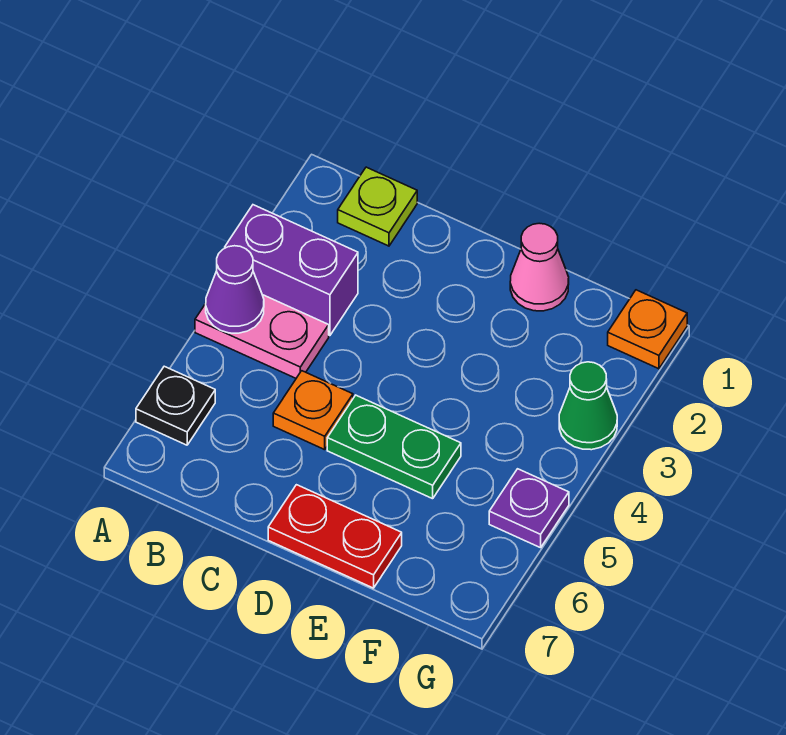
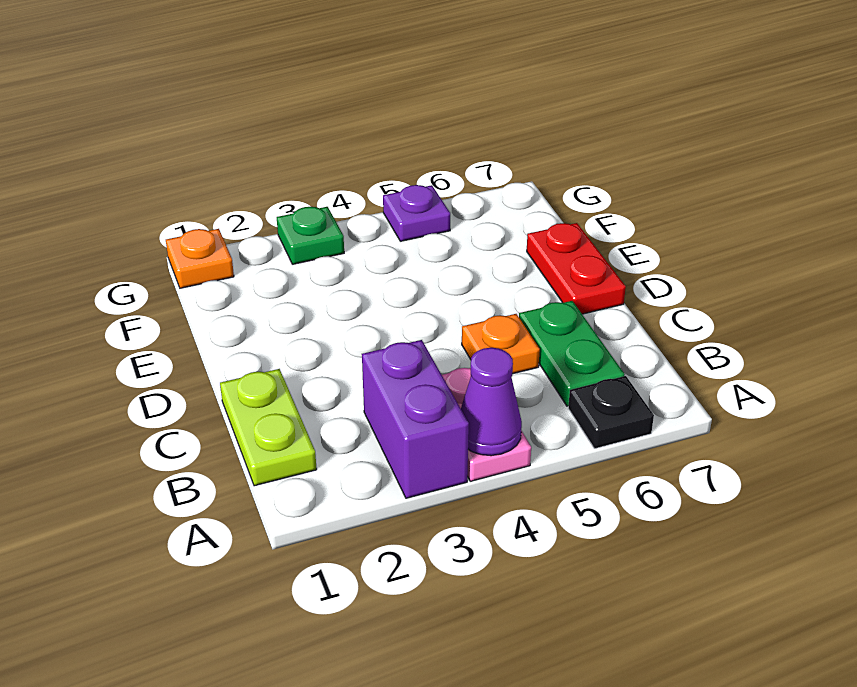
lime 1x1 plate [338,167,417,246] -> lime 1x2 plate [220,369,317,486]
green 1x2 plate [327,395,461,499] -> green 1x2 plate moved to [519,301,625,406]
pink 1x1 cone [510,223,569,311] -> none
green 1x1 cone [559,362,617,450] -> green 1x1 plate [277,207,344,264]

